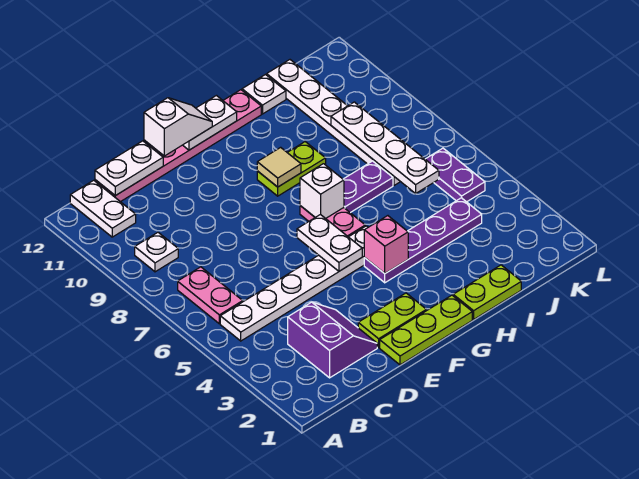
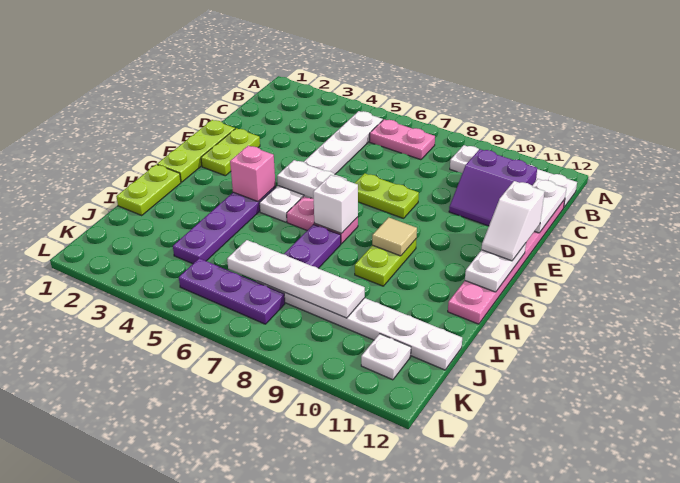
purple 2x2 slope [288,302,377,378] -> purple 2x2 slope moved to [449,149,537,226]
none -> lime 1x2 plate [355,173,419,218]
white 1x1 plate [242,75,286,114] -> white 1x1 plate moved to [361,334,411,380]
purple 1x2 plate [425,148,485,202] -> purple 1x3 plate [179,258,285,324]

